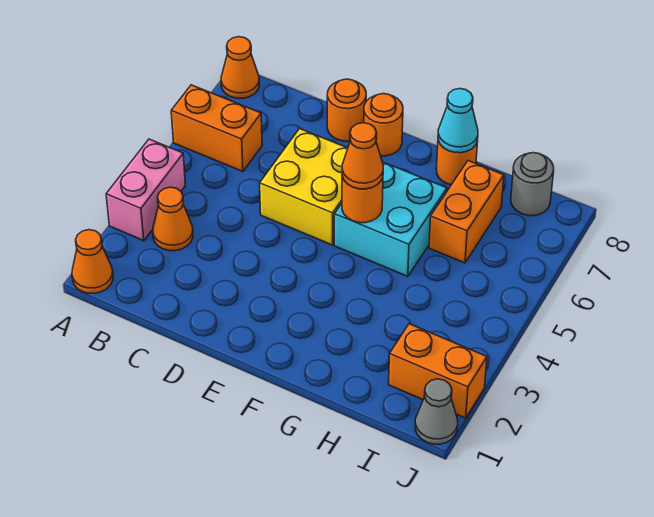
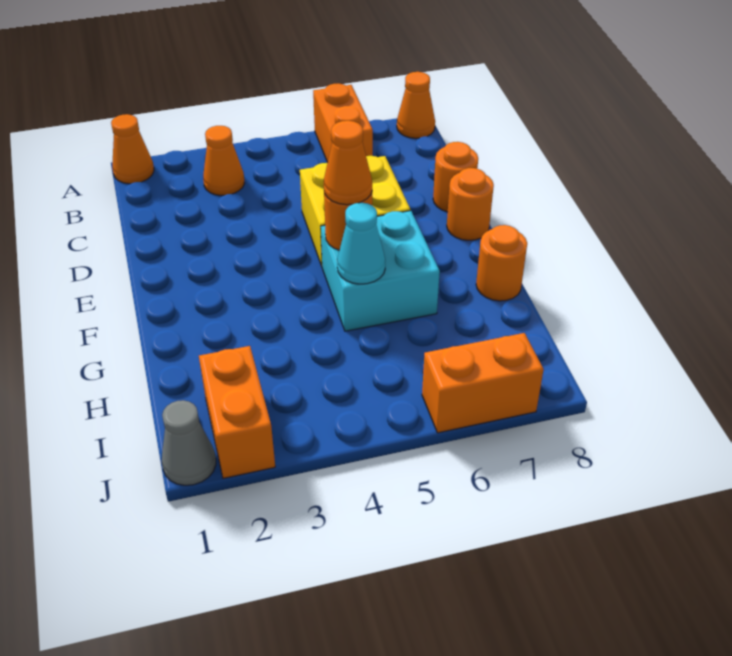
pink 1x2 brick [106,139,185,241] -> none
cyan 1x1 cone [438,89,478,153] -> cyan 1x1 cone moved to [337,203,385,284]
orange 1x2 brick [429,161,504,263] -> orange 1x2 brick moved to [422,333,544,433]
grey 1x1 round brick [511,153,554,216] -> none

